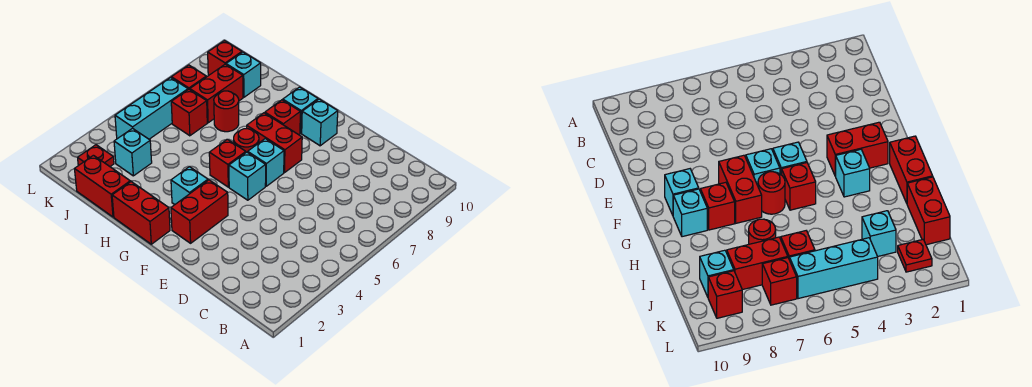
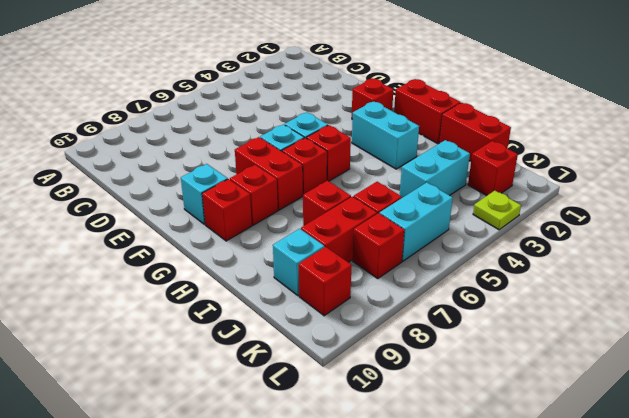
red 1x2 brick [171,180,228,243] -> red 1x1 brick [352,79,394,119]
cyan 1x1 brick [171,167,208,204] -> cyan 1x2 brick [352,101,419,169]
red 1x1 round brick [234,129,259,152] -> red 1x1 brick [282,138,327,194]
cyan 1x1 brick [283,87,318,133] -> red 1x1 brick [202,179,252,241]
red 1x1 round brick [214,91,239,132] -> red 1x1 brick [303,181,351,226]
cyan 1x1 brick [114,128,152,176] -> cyan 1x2 brick [400,140,470,198]
red 1x1 plate [78,145,114,166] -> red 1x1 brick [468,141,518,196]
cyan 1x3 brick [115,78,188,139] -> cyan 1x2 brick [380,182,453,261]
none -> lime 1x1 plate [473,190,521,230]

